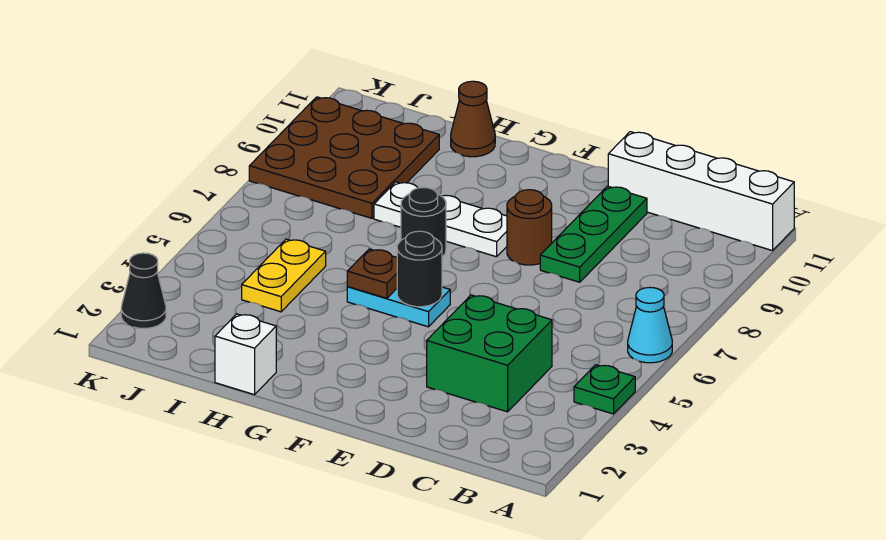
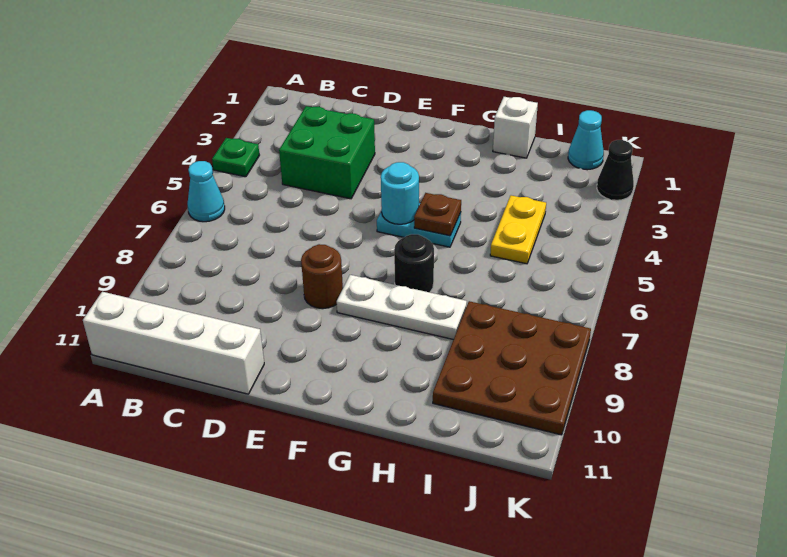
green 1x3 plate [540,186,647,282] -> none
black 1x1 round brick [397,231,442,307] -> cyan 1x1 round brick [381,162,419,224]
brown 1x1 cone [451,81,495,157] -> none
none -> cyan 1x1 cone [568,110,604,170]

